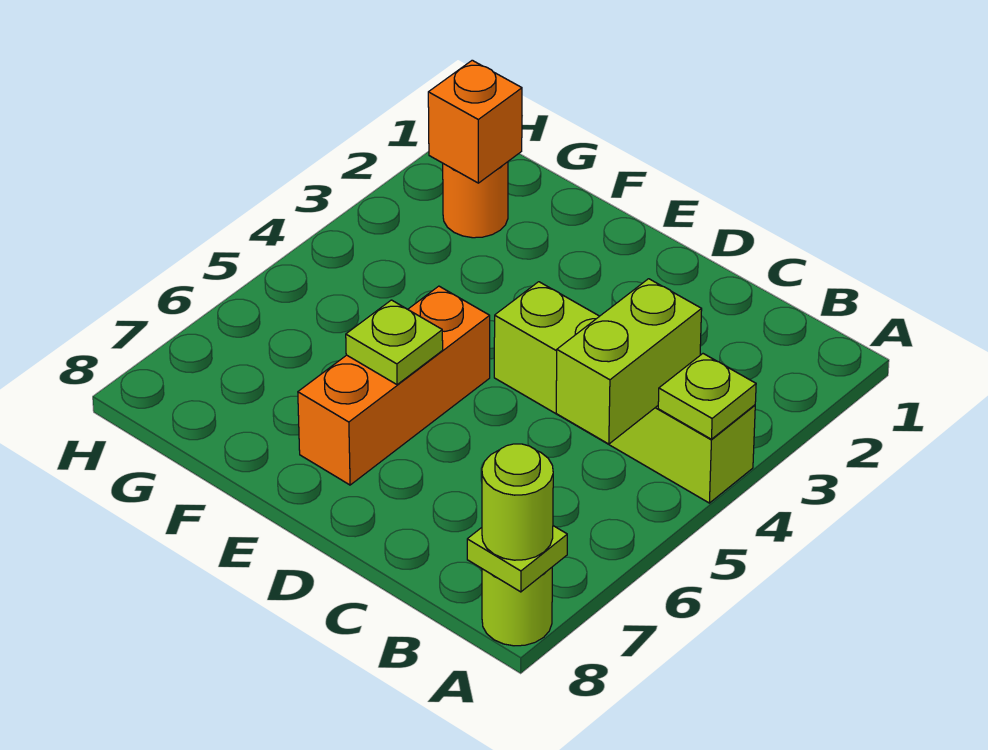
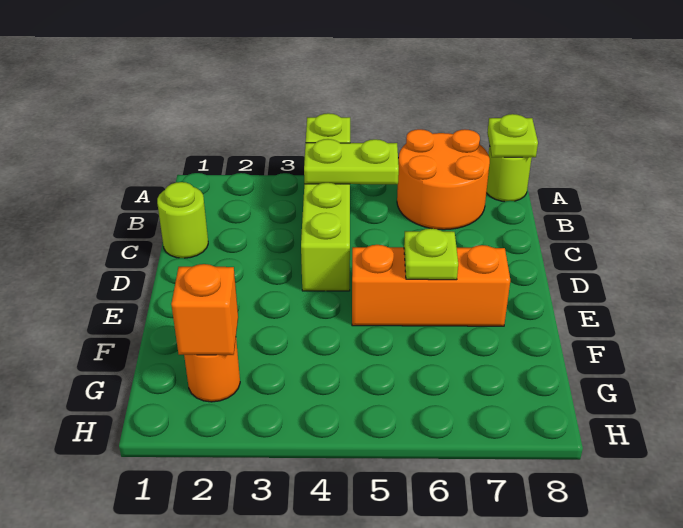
none -> orange 2x2 round brick [397,129,490,230]
lime 1x1 round brick [482,444,553,560] -> lime 1x1 round brick moved to [157,182,208,258]
lime 1x2 brick [556,279,702,444] -> lime 1x2 plate [304,139,399,184]

